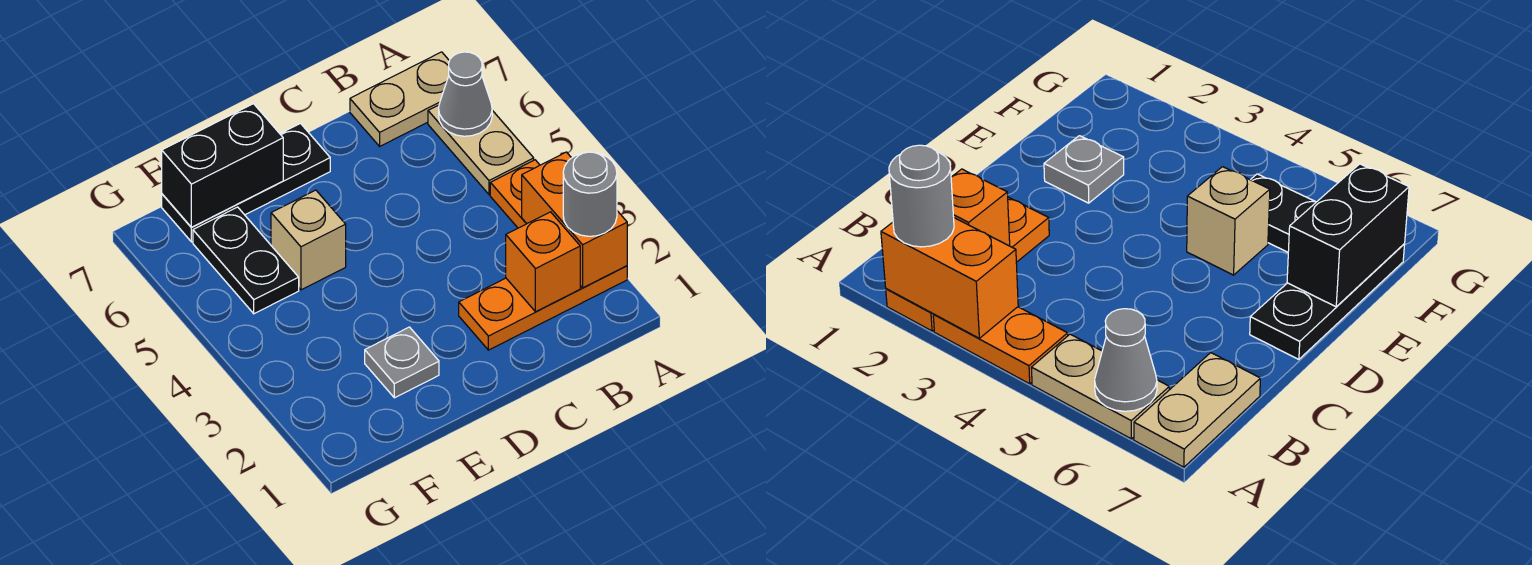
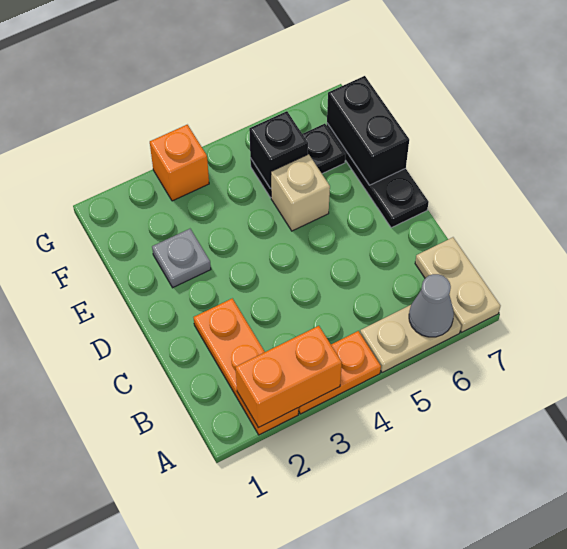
grey 1x1 round brick [563,152,617,236] -> none
orange 1x1 brick [506,212,580,312] -> orange 1x1 brick moved to [150,125,209,201]
none -> black 1x1 brick [249,111,308,189]

